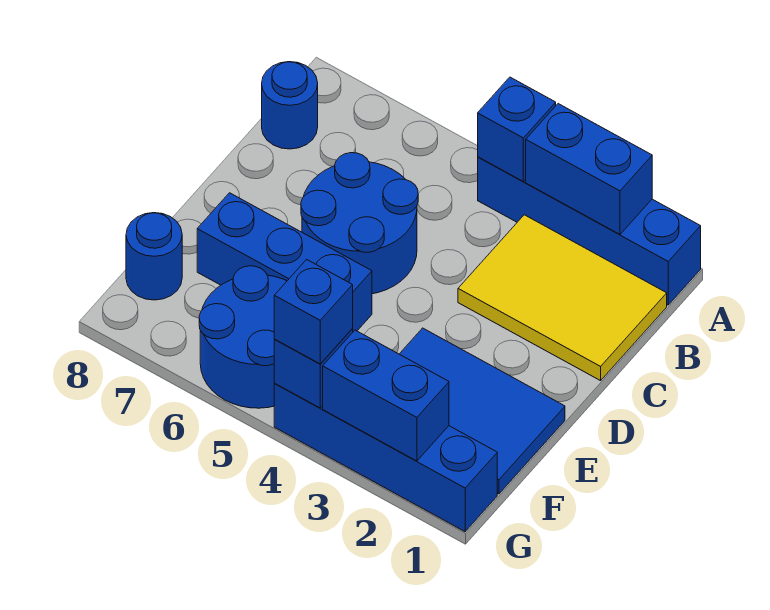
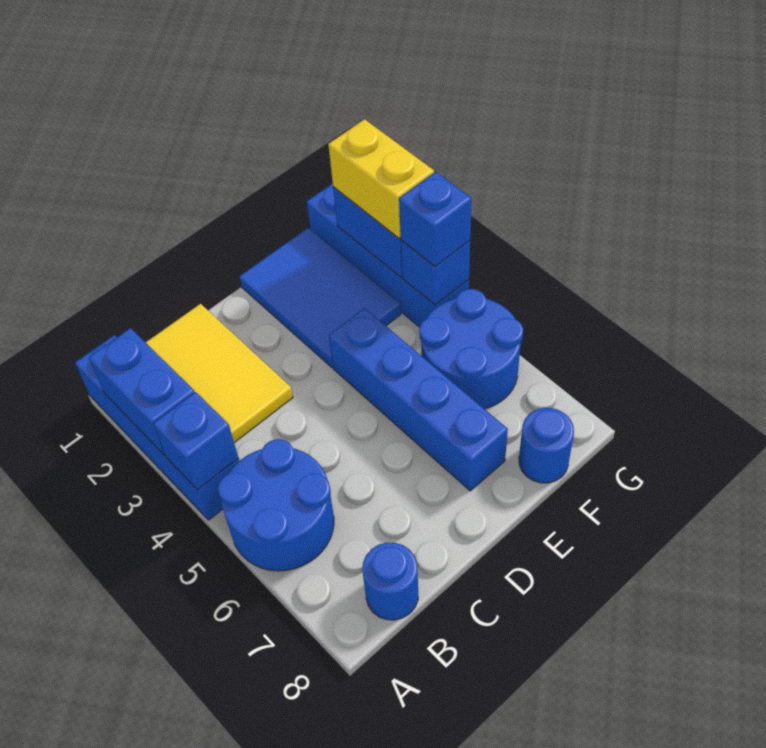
blue 2x2 round brick [301,153,418,294] -> blue 2x2 round brick moved to [218,439,334,571]
blue 1x3 brick [197,193,372,331] -> blue 1x4 brick [329,308,508,491]
none -> yellow 1x2 brick [328,119,434,238]

